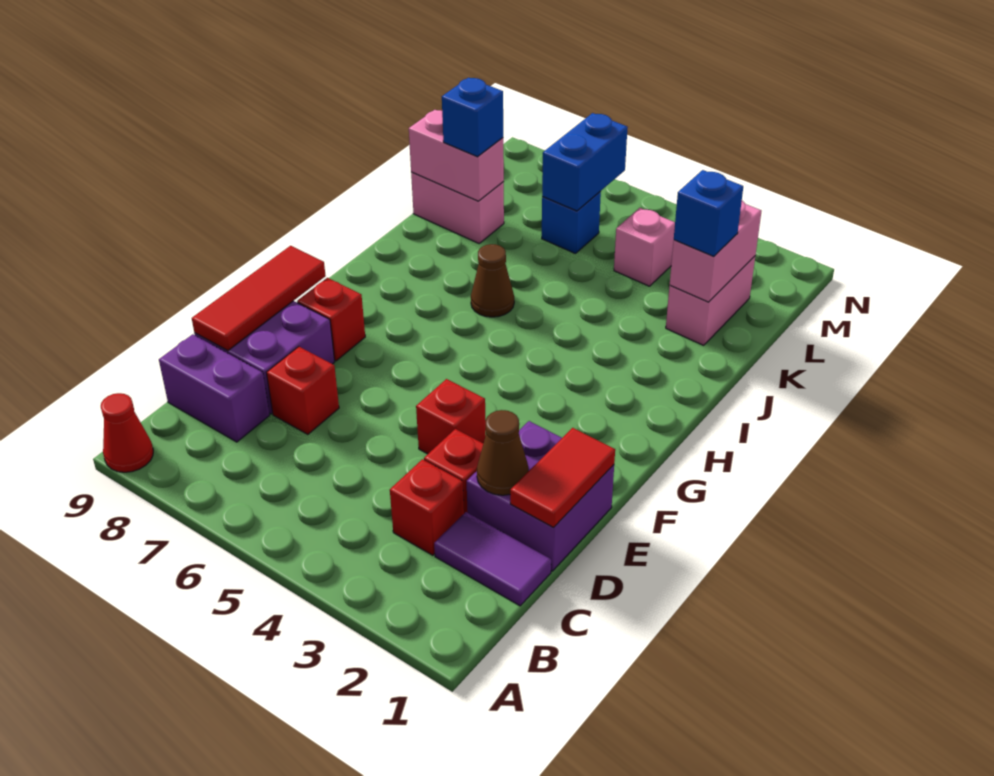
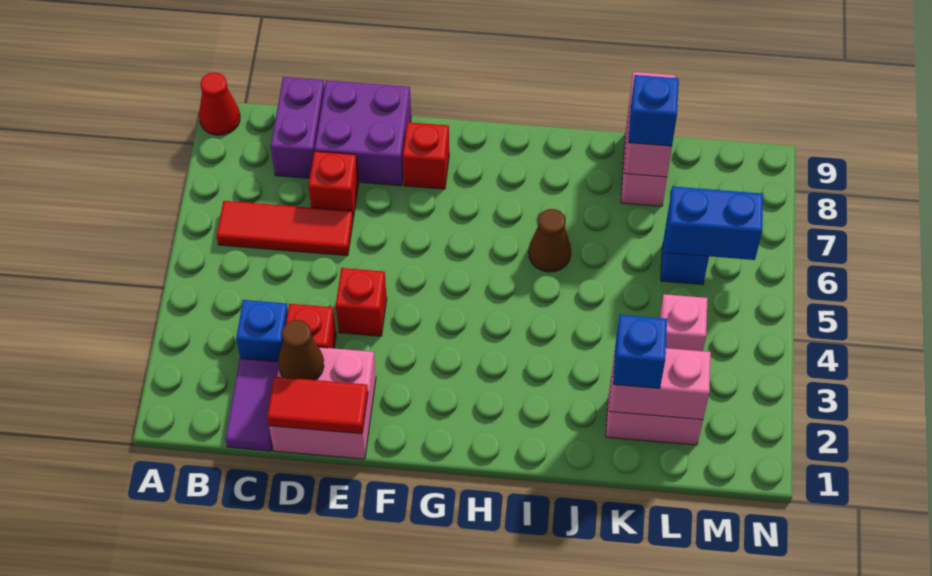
red 1x1 brick [390,459,464,555] -> blue 1x1 brick [236,300,288,361]
purple 2x2 brick [467,421,614,571] -> pink 2x2 brick [269,347,376,459]
red 1x3 tile [192,246,326,351] -> red 1x3 tile moved to [217,201,353,256]

